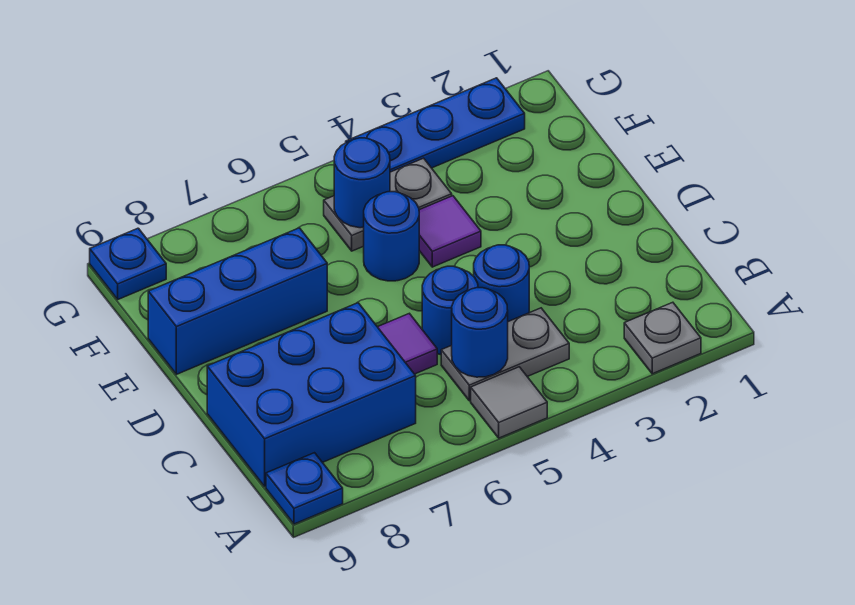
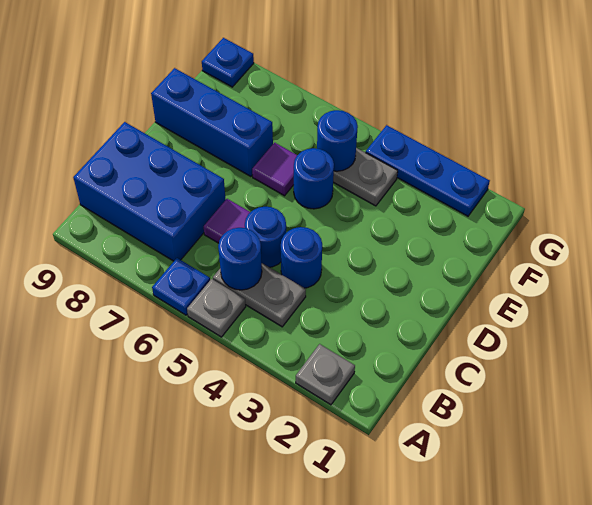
grey 1x1 tile [471,367,547,438] -> grey 1x1 plate [187,279,246,337]
blue 1x1 plate [266,453,343,524] -> blue 1x1 plate moved to [152,258,210,315]
purple 1x1 tile [419,196,481,267] -> purple 1x1 tile moved to [252,143,297,196]

